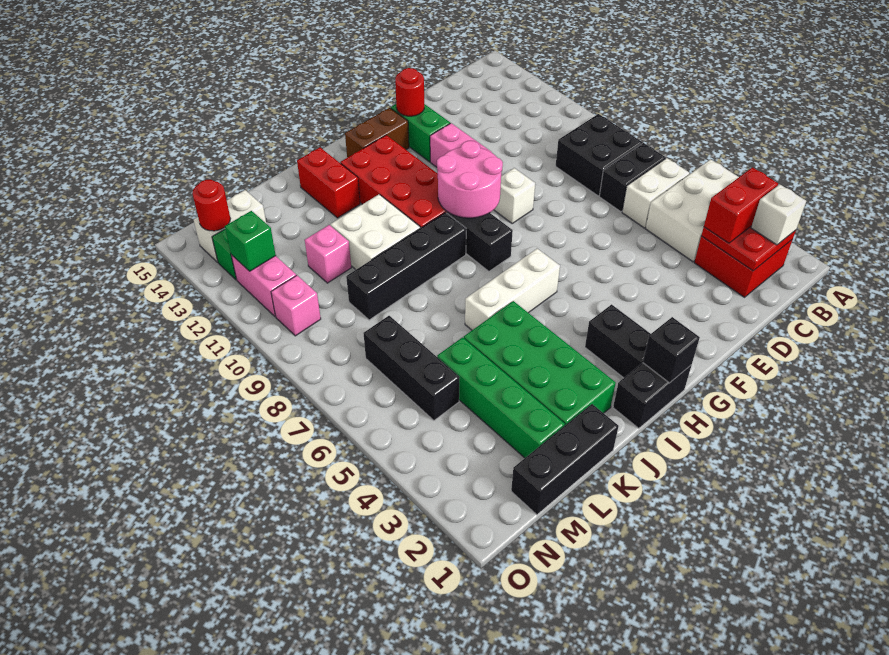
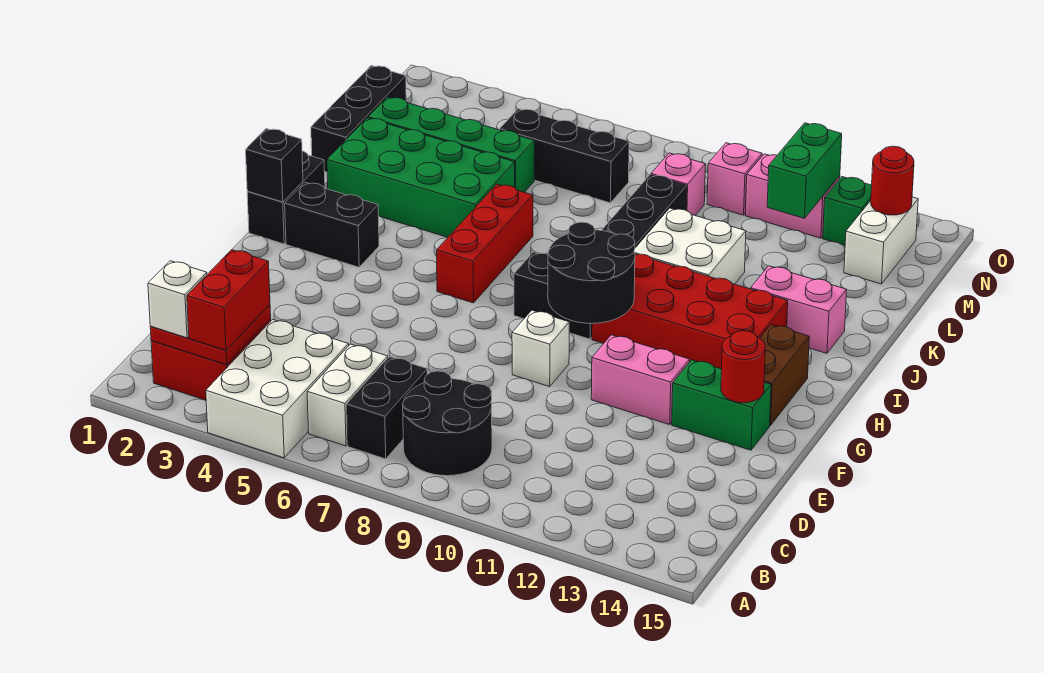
black 2x2 brick [556,114,642,196] -> black 2x2 round brick [403,371,492,476]
pink 2x2 round brick [437,141,503,218] -> black 2x2 round brick [548,222,635,323]
white 1x3 brick [465,249,560,330] -> red 1x3 brick [437,184,533,303]
red 1x2 brick [297,148,360,218] -> pink 1x2 brick [751,266,847,353]
pink 1x1 brick [305,225,351,283] -> pink 1x1 brick moved to [651,153,706,215]
green 1x1 brick [225,211,276,271] -> green 1x2 brick [767,123,842,218]

